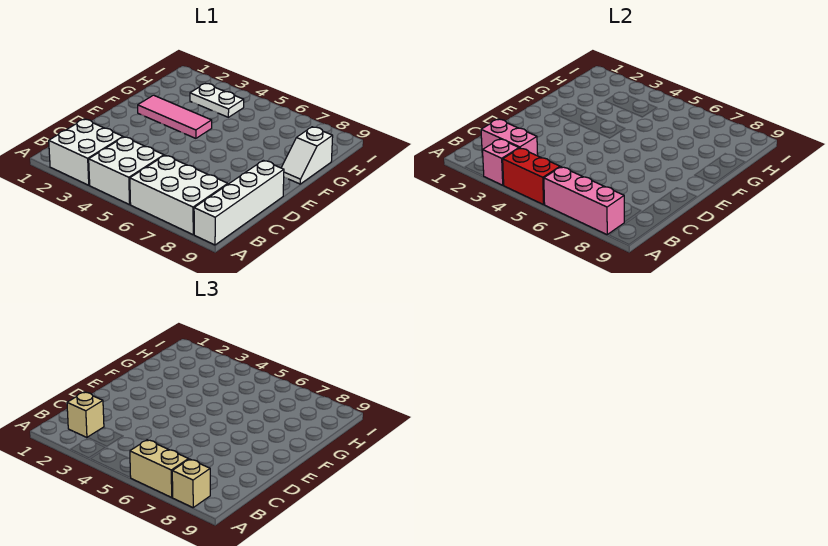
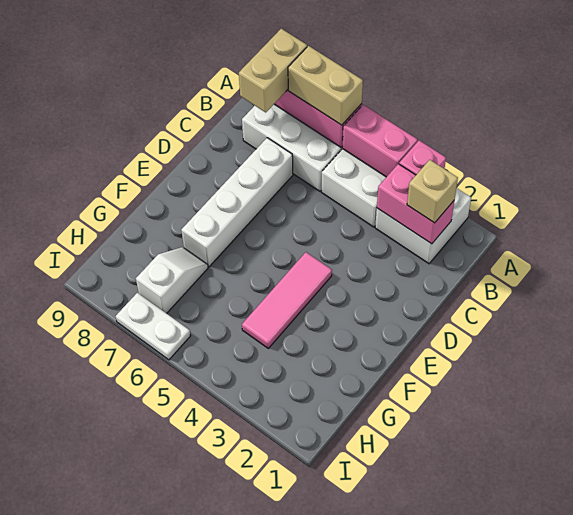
red 1x2 brick [503,148,560,205] -> pink 1x2 brick [342,105,417,177]
tan 1x1 brick [172,459,210,507] -> tan 1x2 brick [239,29,307,112]
white 1x4 brick [194,160,284,245] -> white 1x4 brick moved to [181,138,293,267]
pink 1x3 tile [138,95,212,138] -> pink 1x3 tile turned to [242,252,332,348]
white 1x2 slope [281,127,333,184] -> white 1x2 slope moved to [136,247,208,313]
white 1x2 plate [190,84,244,117] -> white 1x2 plate moved to [116,293,190,360]

